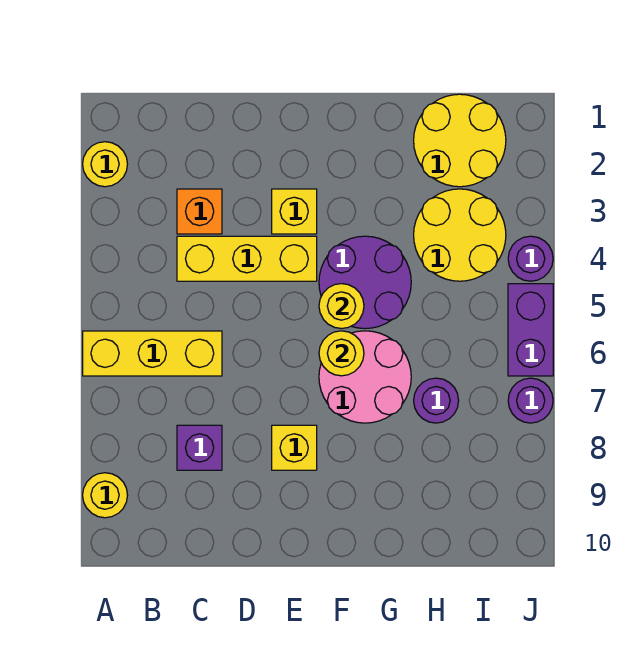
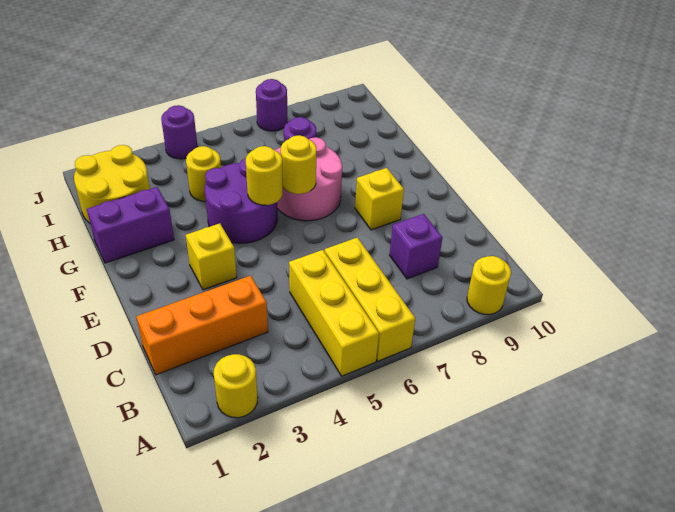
orange 1x1 brick [177,189,222,234] -> orange 1x3 brick [136,276,268,375]
yellow 1x3 brick [177,236,317,281] -> yellow 1x3 brick moved to [289,250,379,376]
yellow 2x2 round brick [414,189,506,281] -> yellow 1x1 round brick [186,146,221,201]
purple 1x2 brick [508,284,553,376] -> purple 1x2 brick moved to [87,187,174,263]

